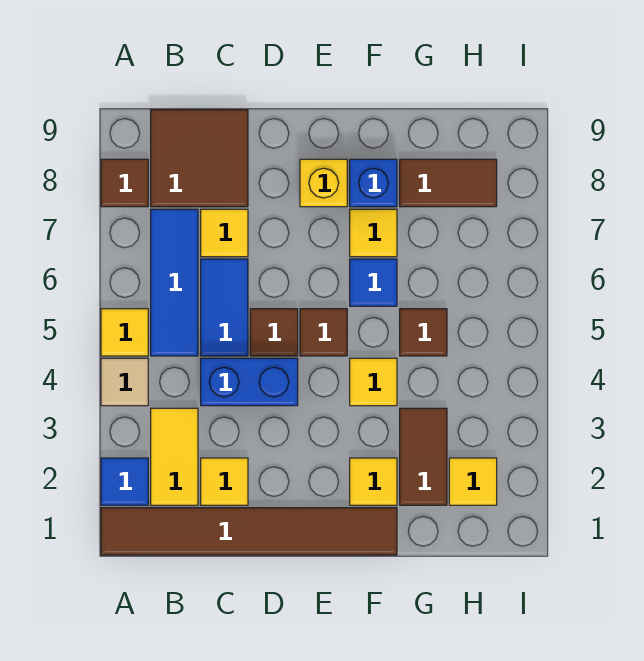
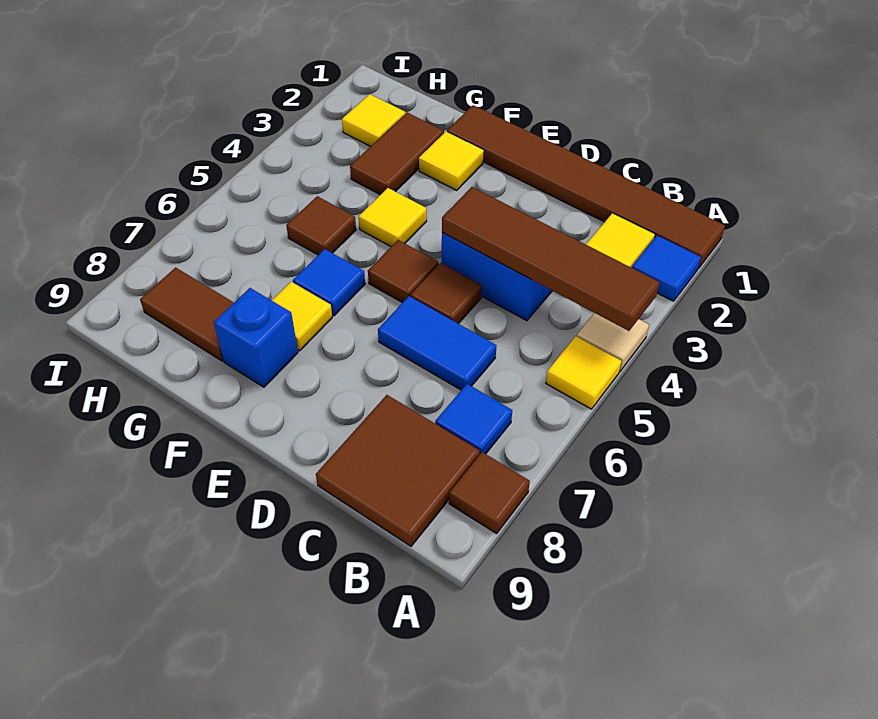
none -> brown 1x4 tile [442,187,660,331]
blue 1x3 tile [151,209,198,356] -> blue 1x1 tile [435,384,512,455]
yellow 1x1 tile [201,458,248,505] -> none
blue 1x2 tile [201,259,248,356] -> blue 1x2 tile turned to [378,296,496,390]
yellow 1x1 tile [201,209,248,257] -> none
yellow 1x1 brick [300,159,347,207] -> none

